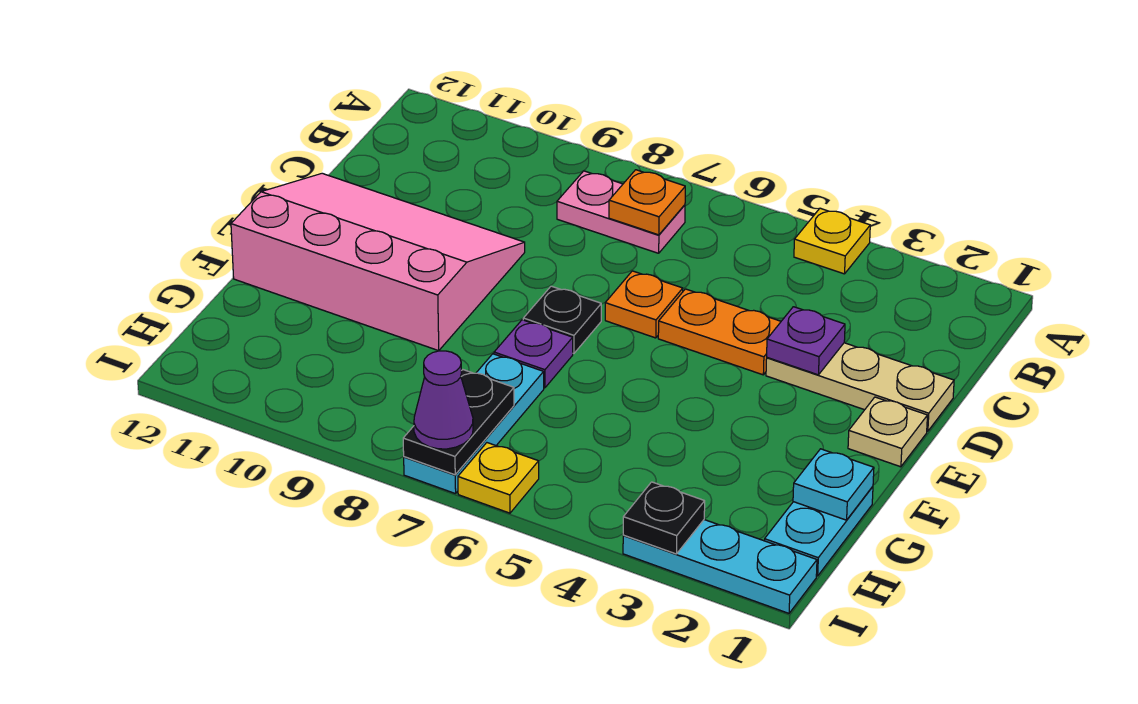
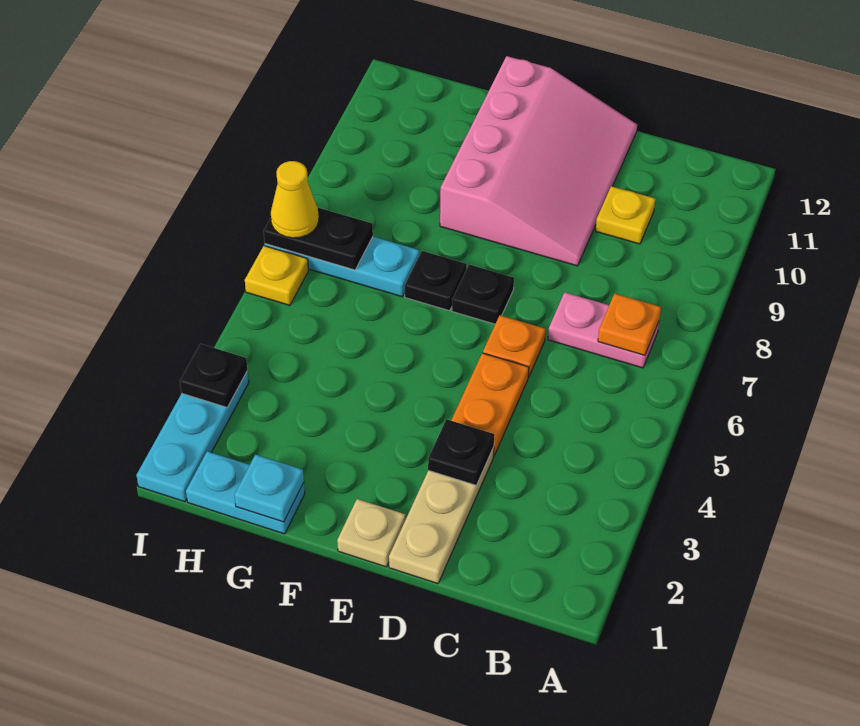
yellow 1x1 plate [794,208,870,274] -> yellow 1x1 plate moved to [596,186,655,244]
pink 1x2 plate [557,171,685,253] -> pink 1x2 plate turned to [548,292,659,368]
purple 1x1 plate [767,307,845,375] -> black 1x1 plate [428,419,494,485]
purple 1x1 plate [494,320,573,388] -> black 1x1 plate [405,251,467,311]
purple 1x1 cone [414,351,473,449] -> yellow 1x1 cone [271,161,319,238]

